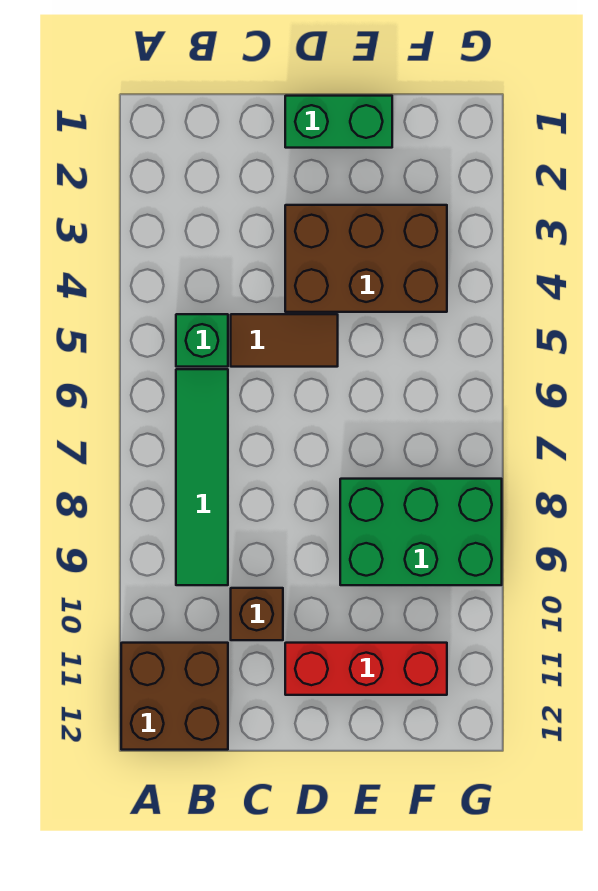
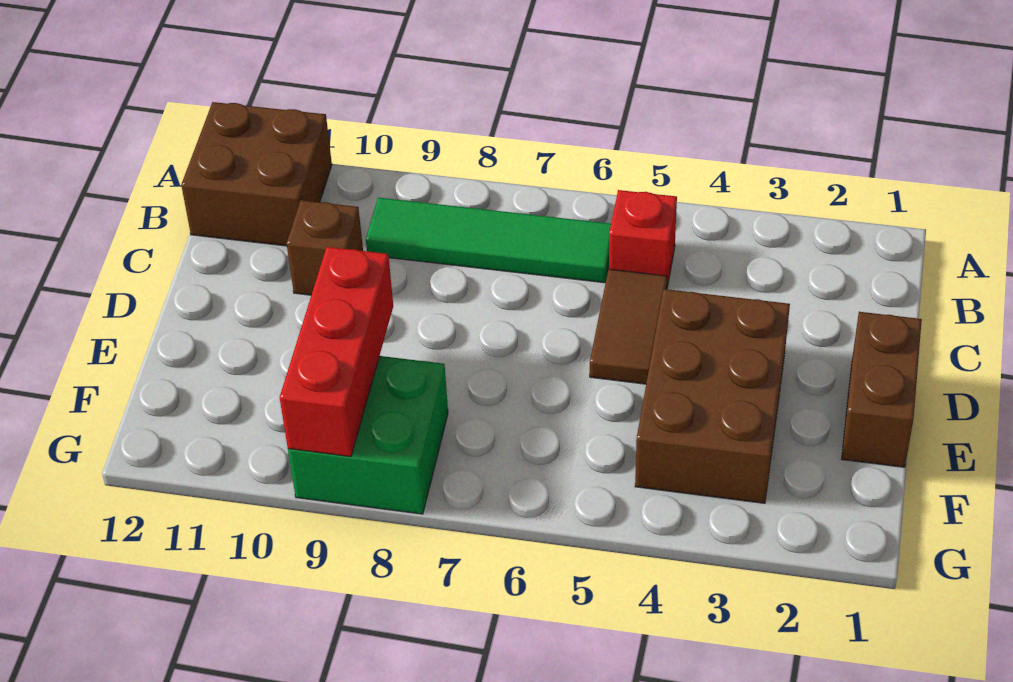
green 1x1 brick [176,314,228,367] -> red 1x1 brick [609,190,677,288]
green 1x2 brick [285,96,392,148] -> brown 1x2 brick [842,312,922,467]
red 1x3 brick [285,643,447,695] -> red 1x3 brick moved to [280,247,393,457]
green 2x3 brick [340,479,502,585] -> green 2x2 brick [288,356,448,514]

